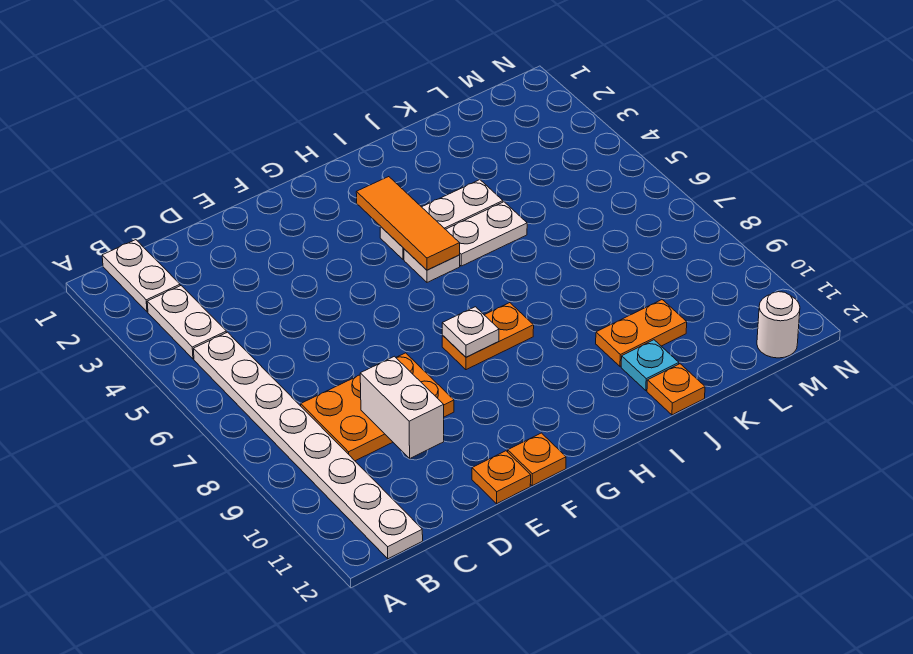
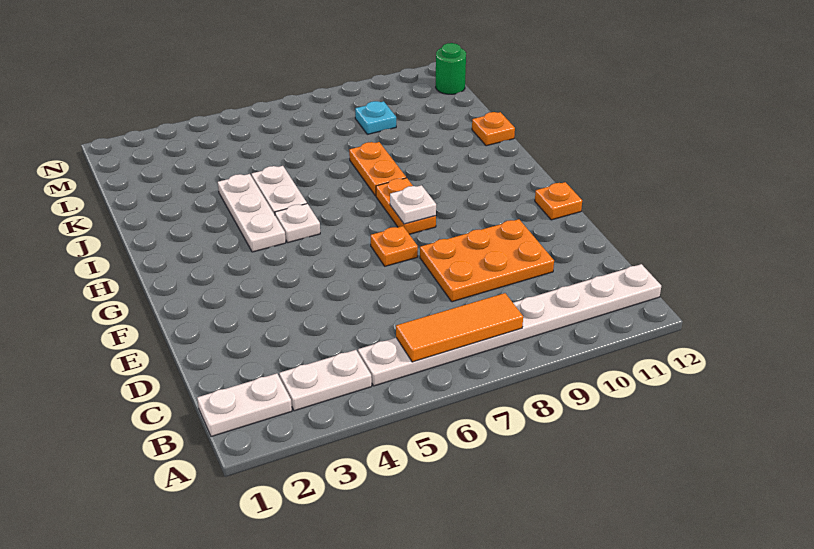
orange 2x3 plate [301,353,454,461] -> orange 2x3 plate turned to [420,219,554,302]
white 1x2 brick [360,356,444,458] -> none
orange 1x1 plate [472,451,531,504] -> orange 1x1 plate moved to [371,226,418,266]
orange 1x3 tile [356,177,460,270] -> orange 1x3 tile moved to [396,293,523,362]
orange 1x2 plate [596,300,687,366] -> orange 1x2 plate moved to [349,142,406,196]
cyan 1x1 plate [621,340,679,390] -> cyan 1x1 plate moved to [355,101,396,134]
white 1x1 round brick [757,292,800,358] -> green 1x1 round brick [436,43,466,94]

